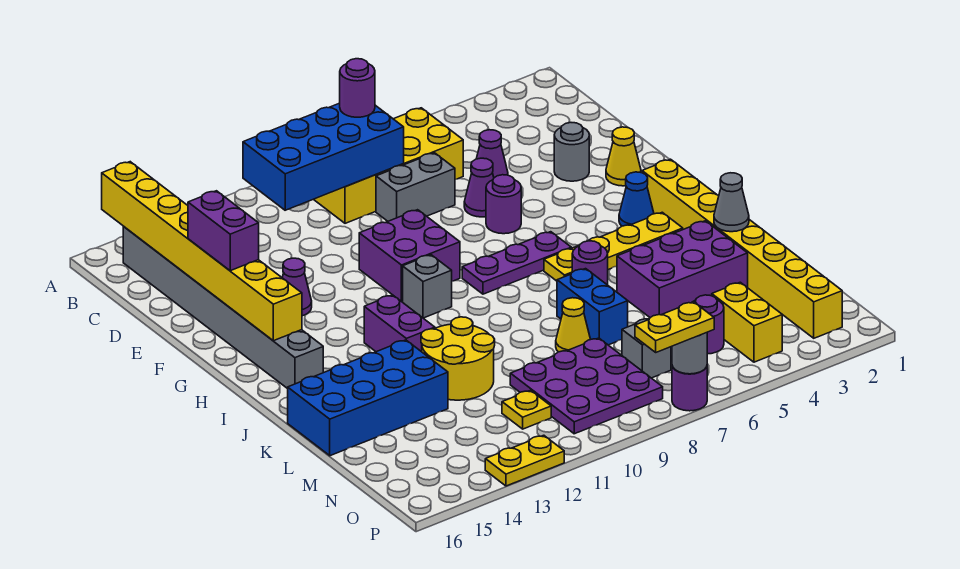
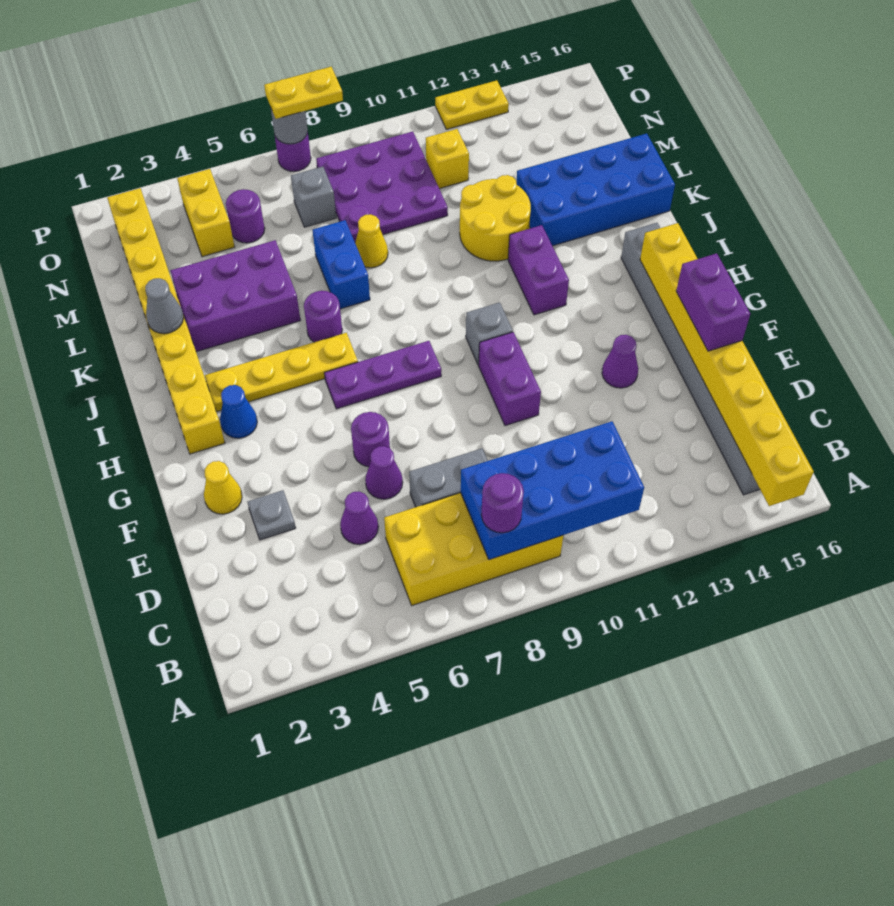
grey 1x1 round brick [554,123,589,181] -> grey 1x1 plate [248,490,296,540]
purple 2x2 brick [359,210,460,302] -> purple 1x2 brick [479,332,541,426]
yellow 1x1 plate [502,390,551,429] -> yellow 1x1 brick [426,129,469,189]

